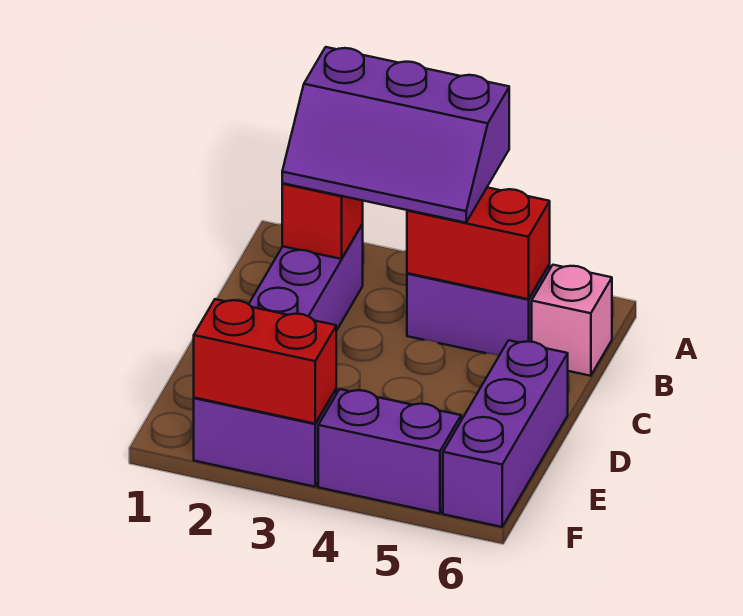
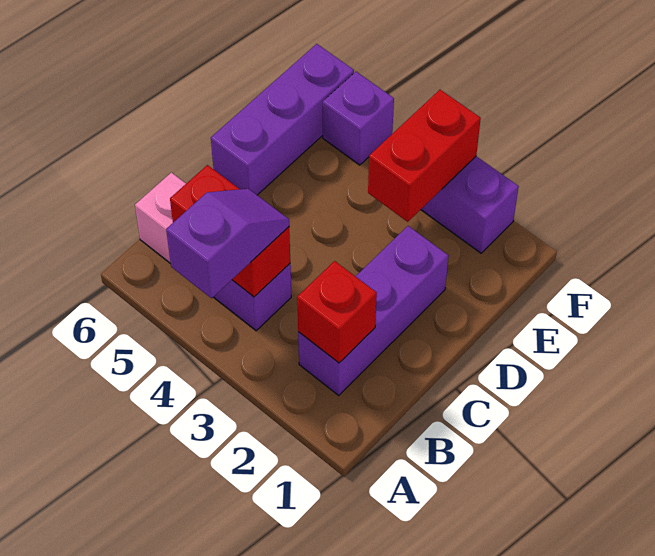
purple 2x3 slope [282,47,509,223] -> purple 1x2 slope [166,189,289,298]
red 1x2 brick [194,299,336,424] -> red 1x2 brick turned to [368,90,481,222]
purple 1x2 brick [318,389,461,514] -> purple 1x1 brick [323,72,394,165]

